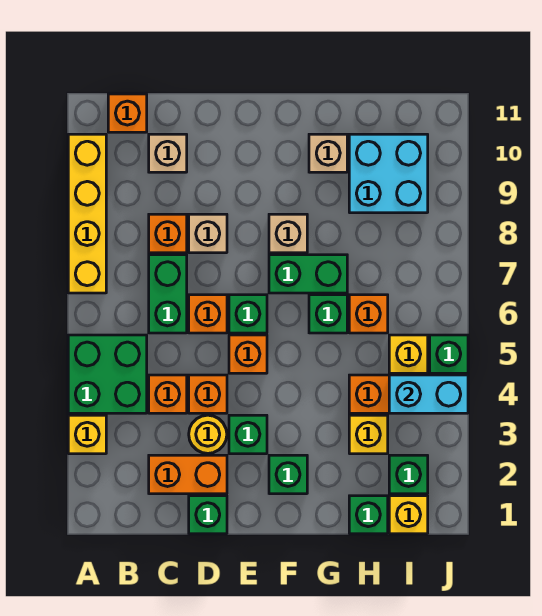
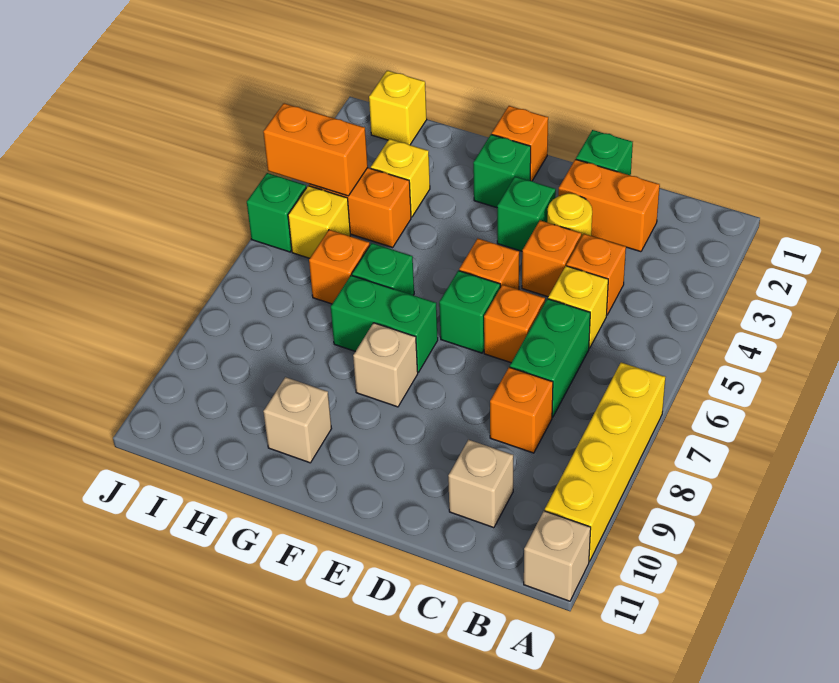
yellow 1x1 brick [68,415,106,454] -> yellow 1x1 brick moved to [548,266,608,348]
green 2x2 brick [68,335,147,413] -> none
orange 1x1 brick [108,94,147,132] -> orange 1x1 brick moved to [492,106,548,181]
tan 1x1 brick [189,214,227,253] -> tan 1x1 brick moved to [524,511,591,601]
green 1x1 brick [349,496,388,534] -> none
cyan 2x2 brick [349,134,428,213] -> none
green 1x1 brick [389,455,428,494] -> none
cyan 1x2 brick [389,375,468,413] -> orange 1x2 brick [263,103,368,196]

